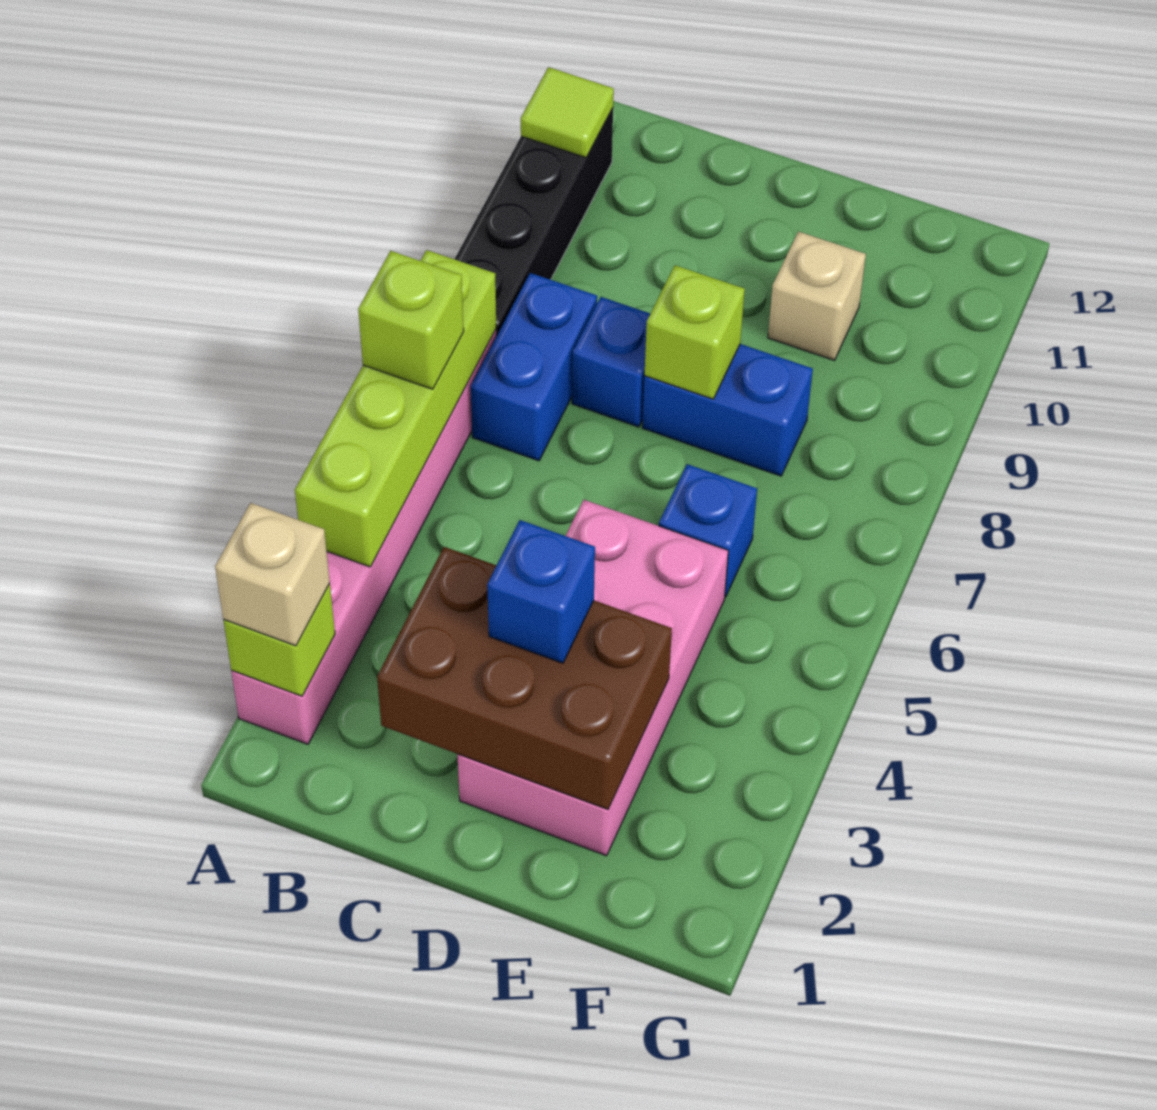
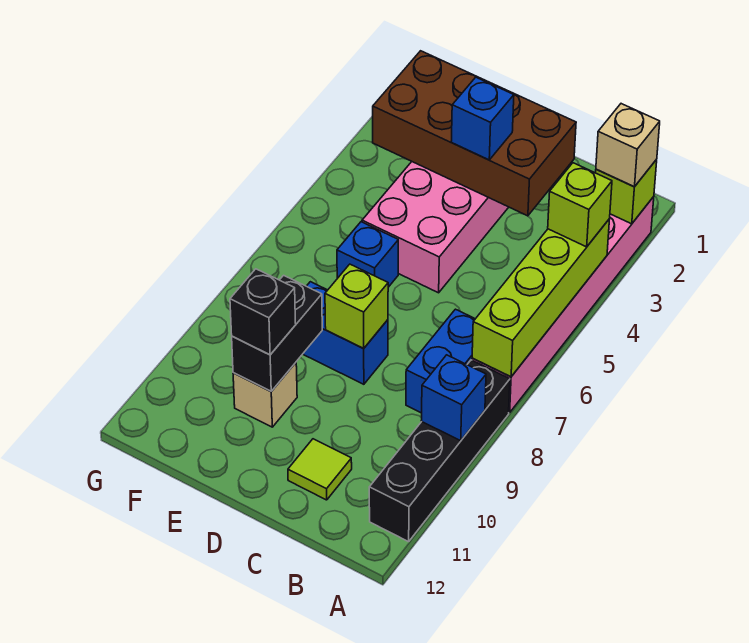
lime 1x1 brick [358,251,464,389] -> lime 1x1 brick moved to [548,163,612,247]
lime 1x1 tile [521,67,614,158] -> lime 1x1 tile moved to [288,439,352,500]
brown 2x3 brick [377,547,672,809] -> brown 2x4 brick [373,51,576,216]
blue 1x1 brick [572,297,650,427] -> blue 1x1 brick moved to [421,355,486,441]
none -> black 1x2 brick [232,275,322,391]
none -> black 1x1 brick [230,269,296,355]

